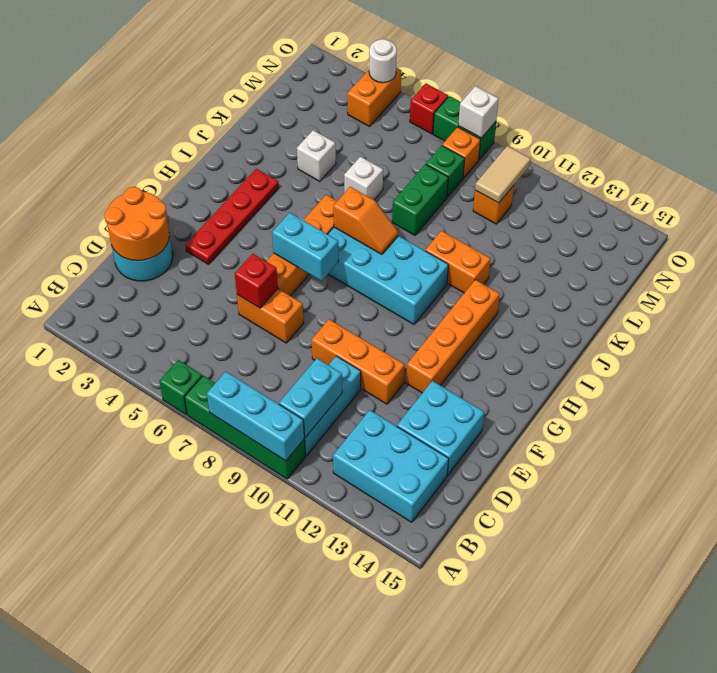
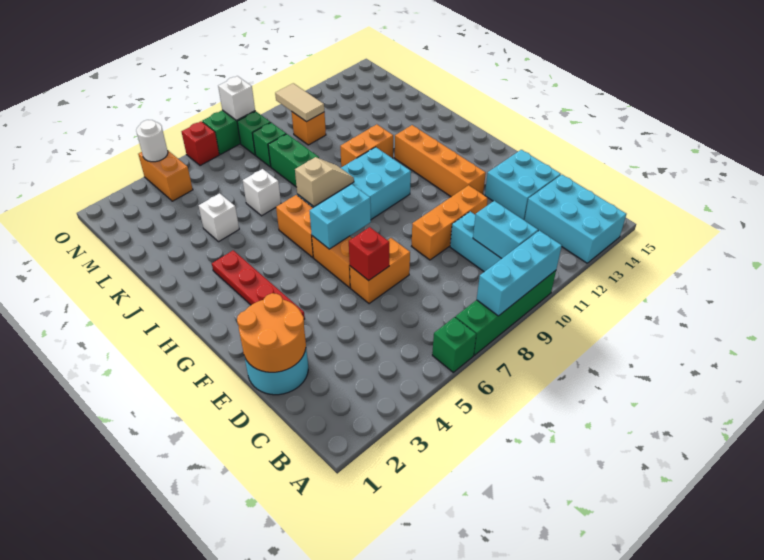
cyan 2x3 brick [333,410,449,522] -> cyan 2x3 brick turned to [525,175,626,263]
orange 1x2 slope [333,187,398,254] -> tan 1x2 slope [295,157,354,206]
orange 1x1 brick [442,127,481,178] -> green 1x1 brick [237,111,271,155]

